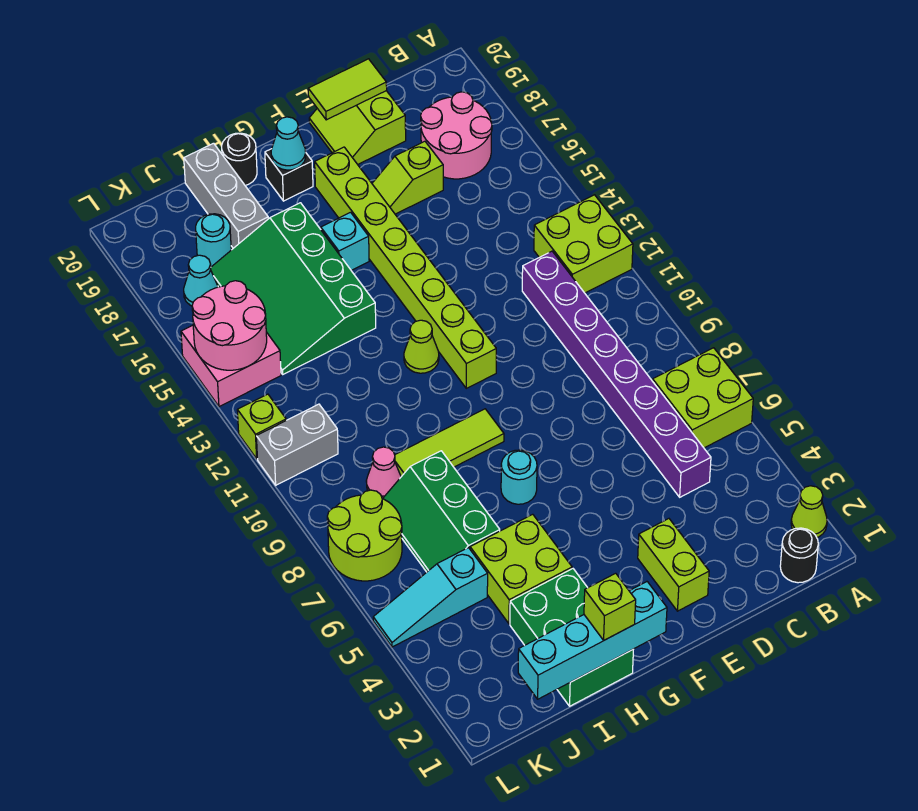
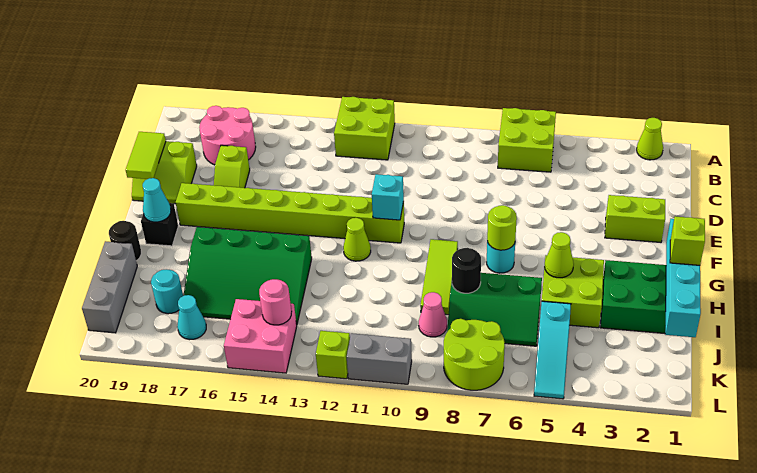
black 1x1 round brick [780,528,818,583] -> black 1x1 round brick moved to [452,248,481,293]
purple 1x8 brick [522,251,711,497] -> none
none -> lime 1x1 round brick [487,205,517,250]
cyan 1x1 brick [321,212,369,270] -> cyan 1x1 brick moved to [372,174,404,220]
none -> lime 1x1 cone [545,232,574,278]
grey 1x3 brick [184,143,268,248] -> grey 1x3 brick turned to [82,241,137,333]
grey 1x2 brick [256,404,338,485] -> grey 1x2 brick turned to [347,333,412,384]
pink 2x2 round brick [192,281,267,370] -> pink 1x1 round brick [259,279,292,325]

